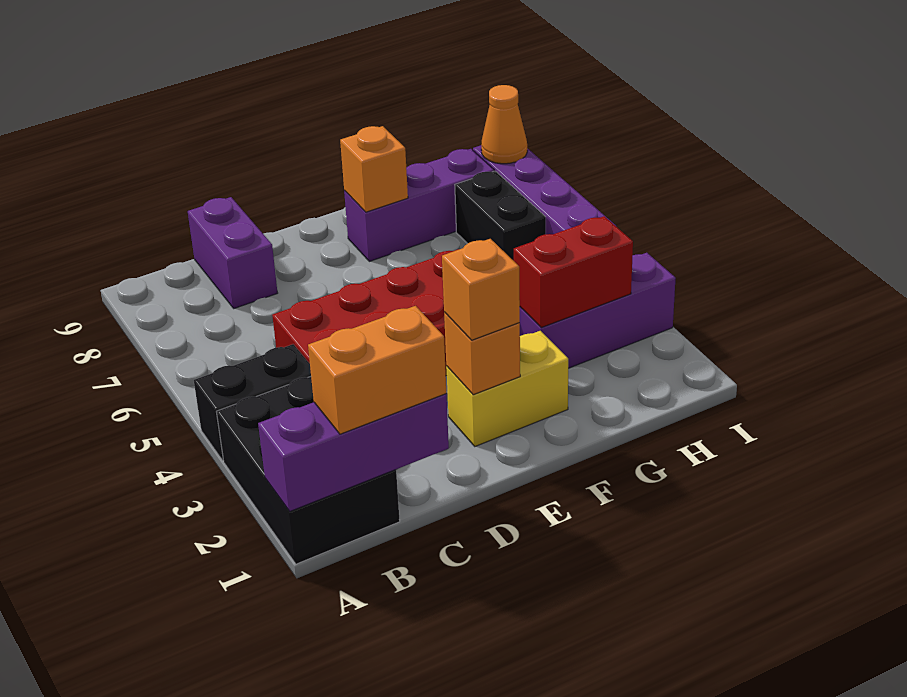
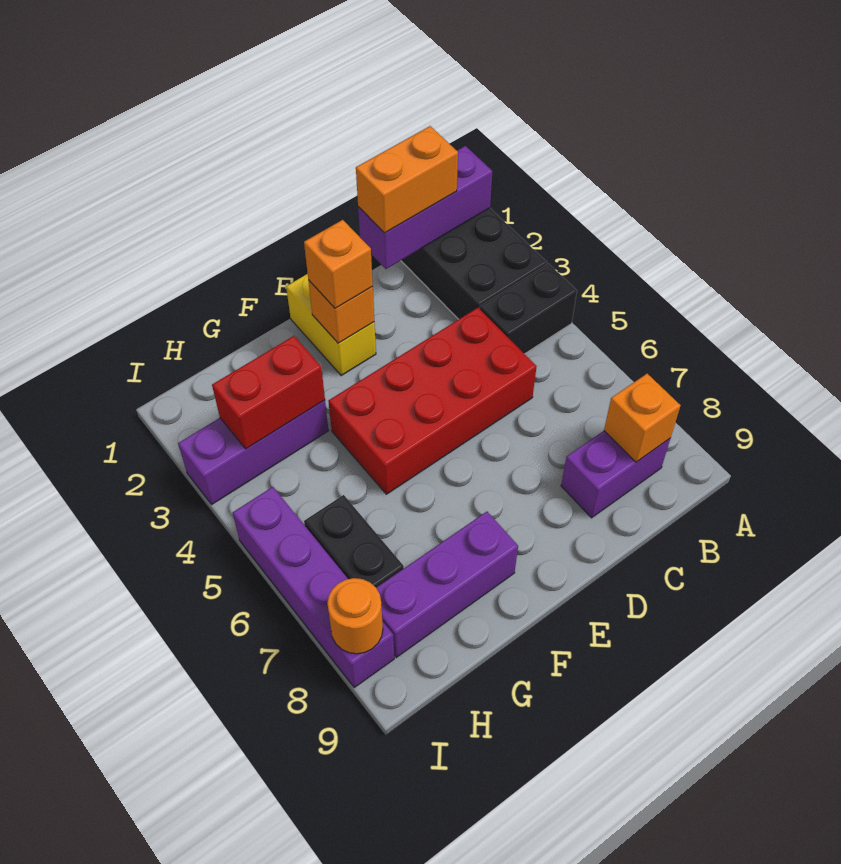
purple 1x2 brick [188,197,277,308] -> purple 1x2 brick turned to [561,431,670,518]
yellow 1x2 brick [446,331,568,446] -> yellow 1x2 brick turned to [286,274,376,376]
orange 1x1 brick [340,126,408,212] -> orange 1x1 brick moved to [604,374,681,462]
orange 1x1 cone [481,85,527,164] -> orange 1x1 round brick [327,578,383,654]

